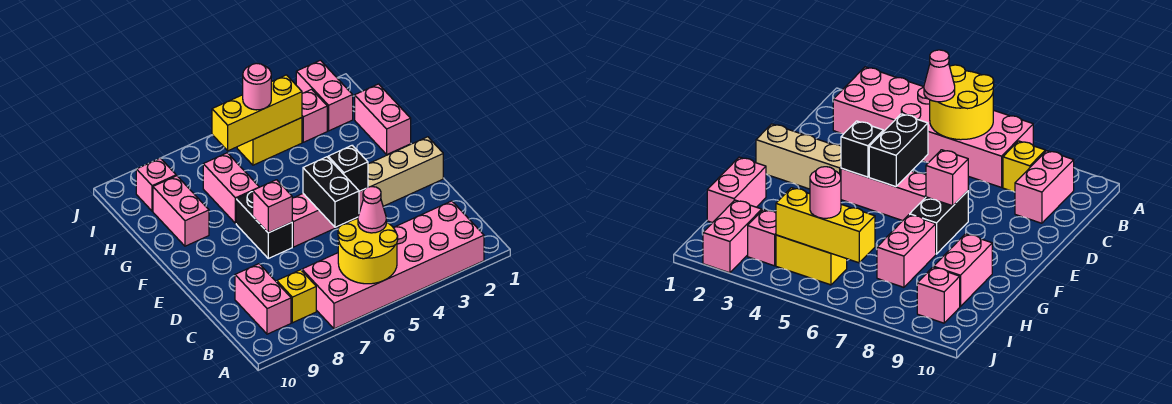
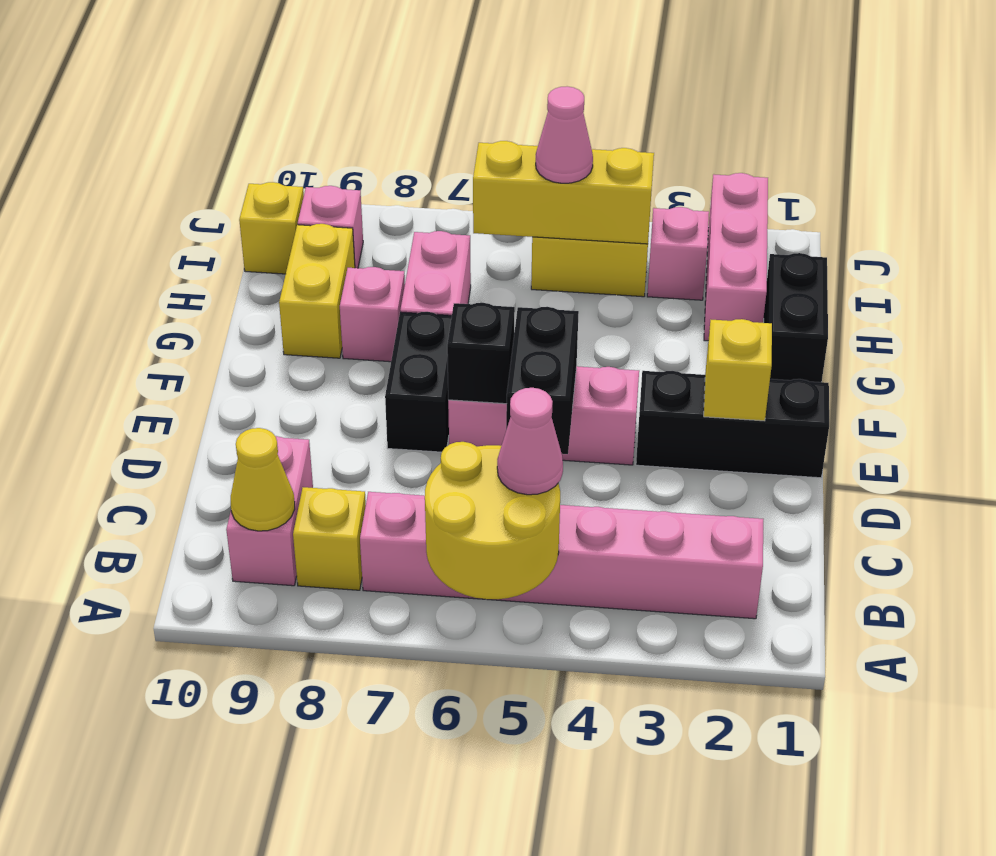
pink 2x6 brick [302,201,484,329] -> pink 1x6 brick [360,492,763,619]
none -> yellow 1x1 cone [231,428,295,531]
tan 1x3 brick [368,137,443,206] -> black 1x3 brick [636,371,829,478]
none -> yellow 1x1 brick [704,319,772,421]
black 1x1 brick [328,146,368,191] -> black 1x1 brick moved to [447,303,515,404]
pink 1x1 brick [252,180,292,233] -> pink 1x1 brick moved to [340,267,405,362]
pink 1x2 brick [355,84,411,154] -> black 1x2 brick [764,253,828,382]
pink 1x2 brick [153,176,209,246] -> yellow 1x2 brick [279,224,355,358]
pink 1x2 brick [296,60,353,131] -> pink 1x3 brick [704,173,768,341]
pink 1x1 round brick [243,63,271,110] -> pink 1x1 cone [536,86,593,183]
none -> yellow 1x1 brick [239,182,304,274]

